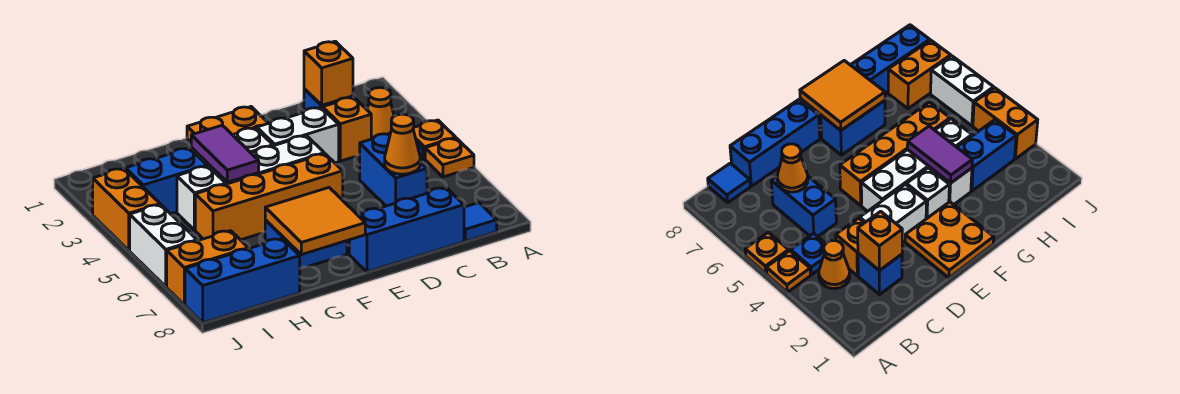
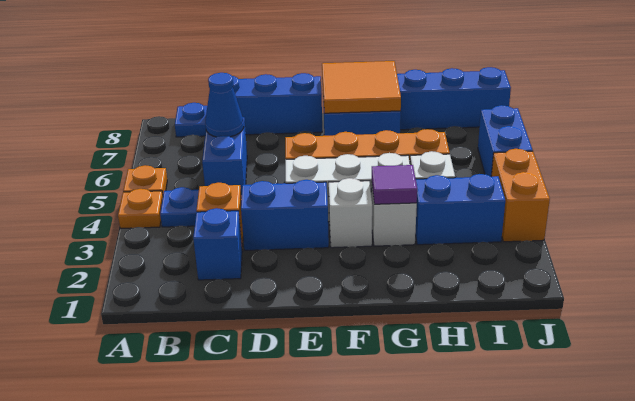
orange 1x1 cone [367,88,394,139] -> none
blue 1x1 tile [464,203,497,241] -> blue 1x1 plate [175,103,207,137]
orange 1x1 brick [304,41,353,105] -> none
orange 1x1 cone [385,114,420,174] -> blue 1x1 cone [205,73,244,137]
white 1x2 brick [257,107,339,163] -> blue 1x2 brick [241,180,329,250]
orange 2x2 plate [187,107,268,142] -> none
purple 1x2 tile [191,125,259,182] -> purple 1x1 tile [372,165,417,204]
orange 1x2 brick [167,231,248,305] -> none
white 1x2 brick [130,205,197,287] -> blue 1x2 brick [478,105,533,176]

